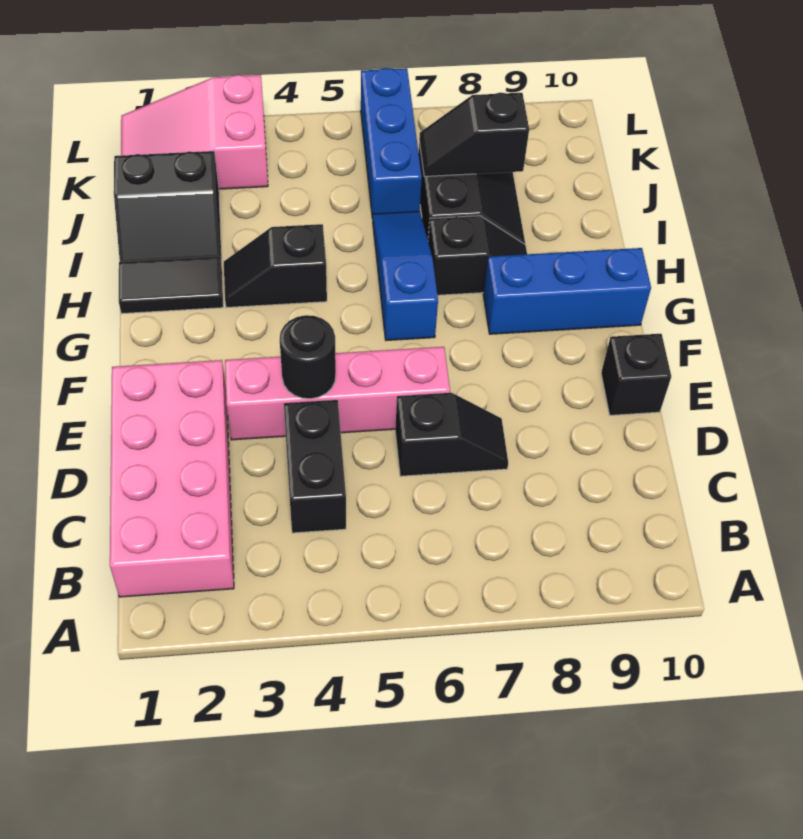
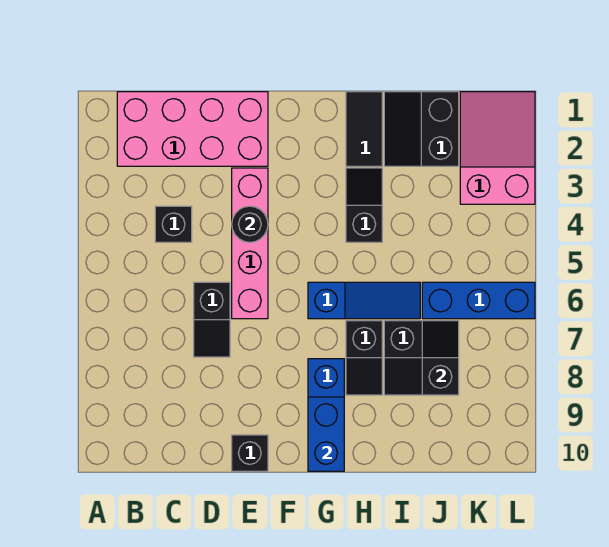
black 1x2 brick [284,400,346,533] -> black 1x1 brick [155,206,192,242]
none -> blue 1x2 brick [308,397,344,471]

